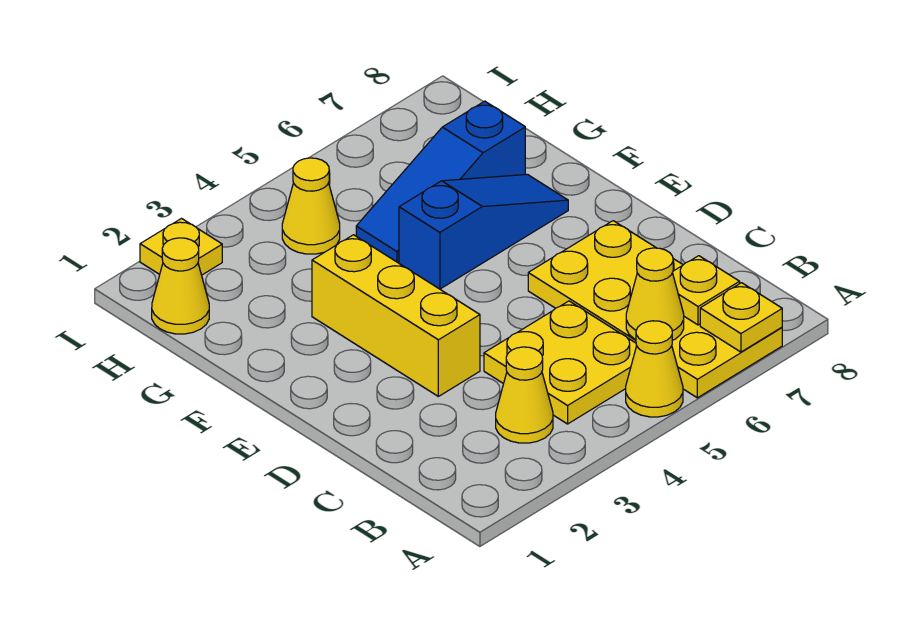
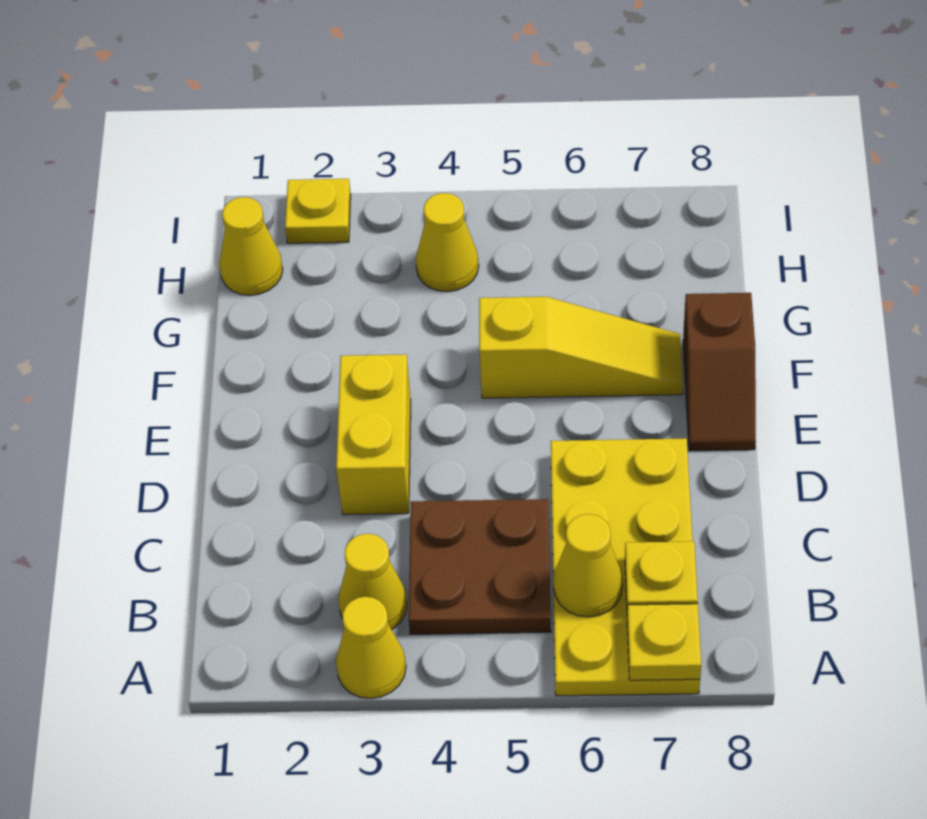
yellow 1x1 cone [626,321,683,417] -> yellow 1x1 cone moved to [336,597,406,698]
yellow 2x2 plate [484,301,637,424] -> brown 2x2 plate [409,499,551,634]
yellow 1x3 brick [312,235,480,396] -> yellow 1x2 brick [336,354,411,515]
none -> brown 1x2 slope [683,293,756,451]
blue 1x3 slope [399,174,568,289] -> yellow 1x3 slope [479,297,683,398]
blue 1x3 slope [356,101,525,262] -> none

